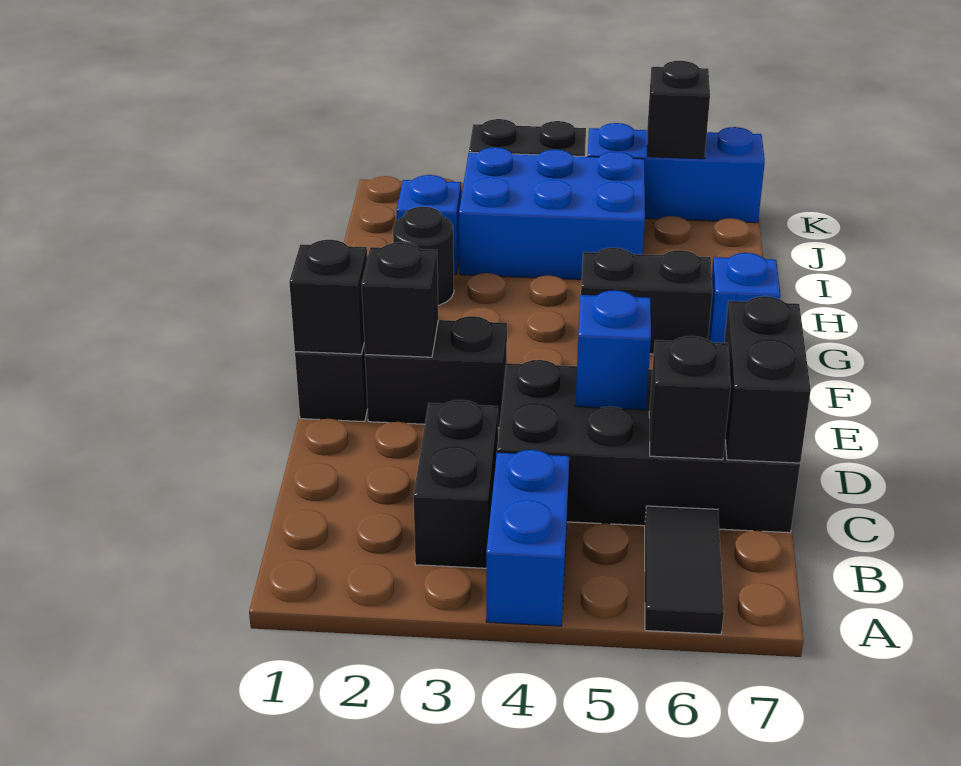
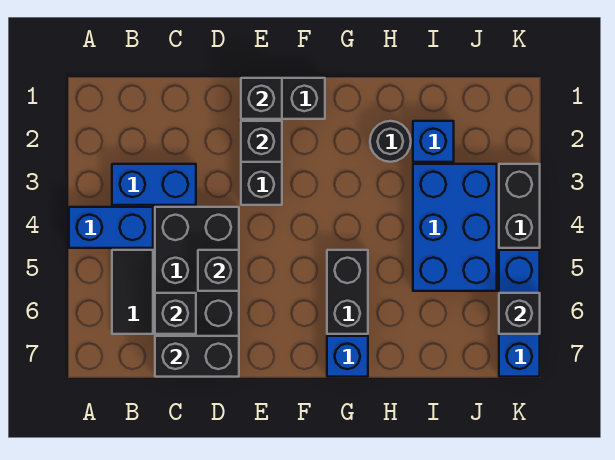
black 1x2 tile [645,506,724,634] -> black 1x2 tile turned to [112,250,153,334]
black 1x2 brick [413,400,498,568] -> blue 1x2 brick [112,164,196,205]
blue 1x1 brick [576,290,651,410] -> black 1x1 brick [198,250,239,291]

